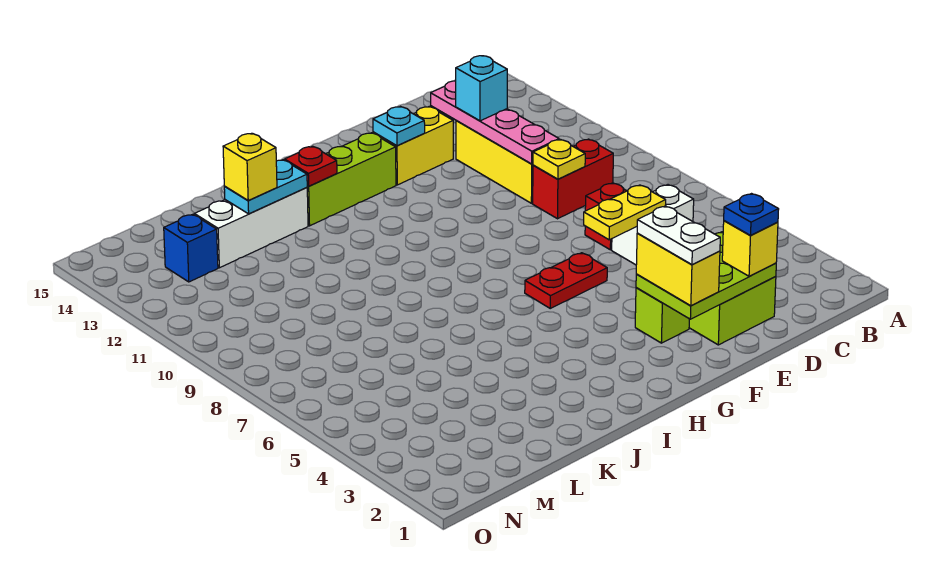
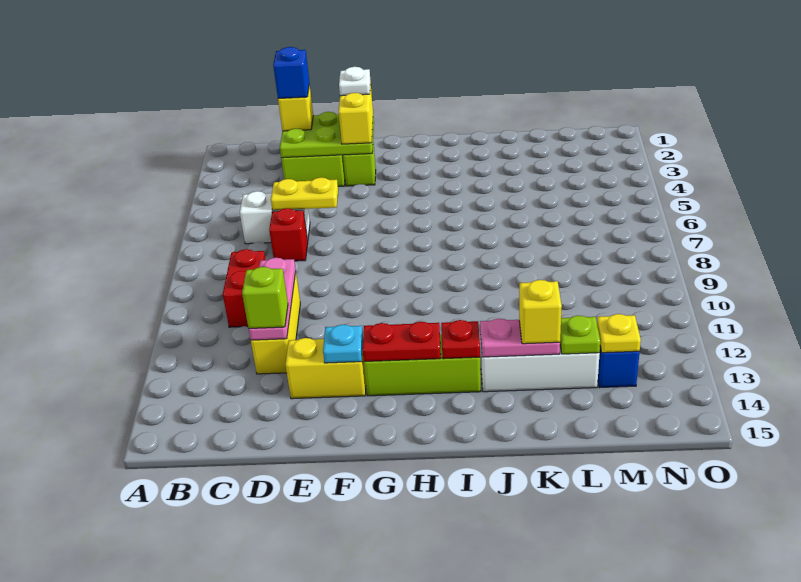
red 1x2 brick [533,139,613,219] -> red 1x2 brick turned to [223,249,265,327]
blue 1x1 plate [724,194,779,235] -> blue 1x1 brick [273,47,309,99]
yellow 1x1 plate [533,139,585,179] -> yellow 1x1 plate moved to [597,314,641,353]
pink 1x4 plate [431,81,559,164] -> pink 1x3 plate [249,258,296,340]
cyan 1x1 brick [456,56,507,121] -> lime 1x1 brick [242,267,288,328]
white 1x2 plate [637,206,720,265] -> white 1x1 plate [339,67,370,96]
red 1x2 plate [525,253,607,308] -> red 1x2 plate moved to [362,322,441,361]
cyan 1x2 plate [224,160,307,214] -> pink 1x2 plate [480,319,560,357]
none -> lime 1x1 plate [560,316,600,354]

